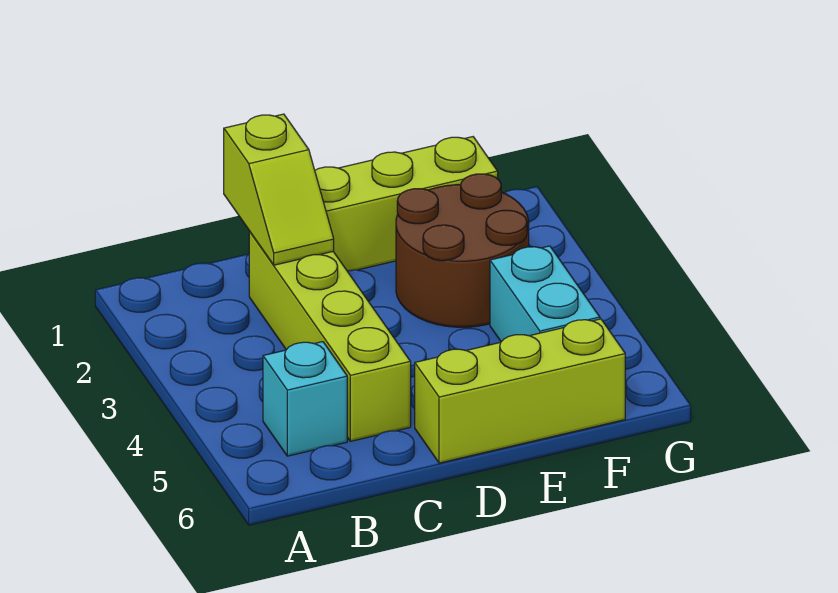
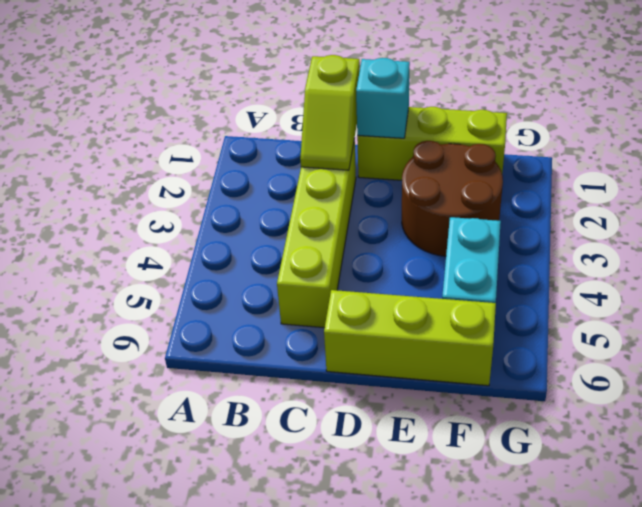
cyan 1x1 brick [263,342,347,456] -> cyan 1x1 brick moved to [356,58,410,138]

